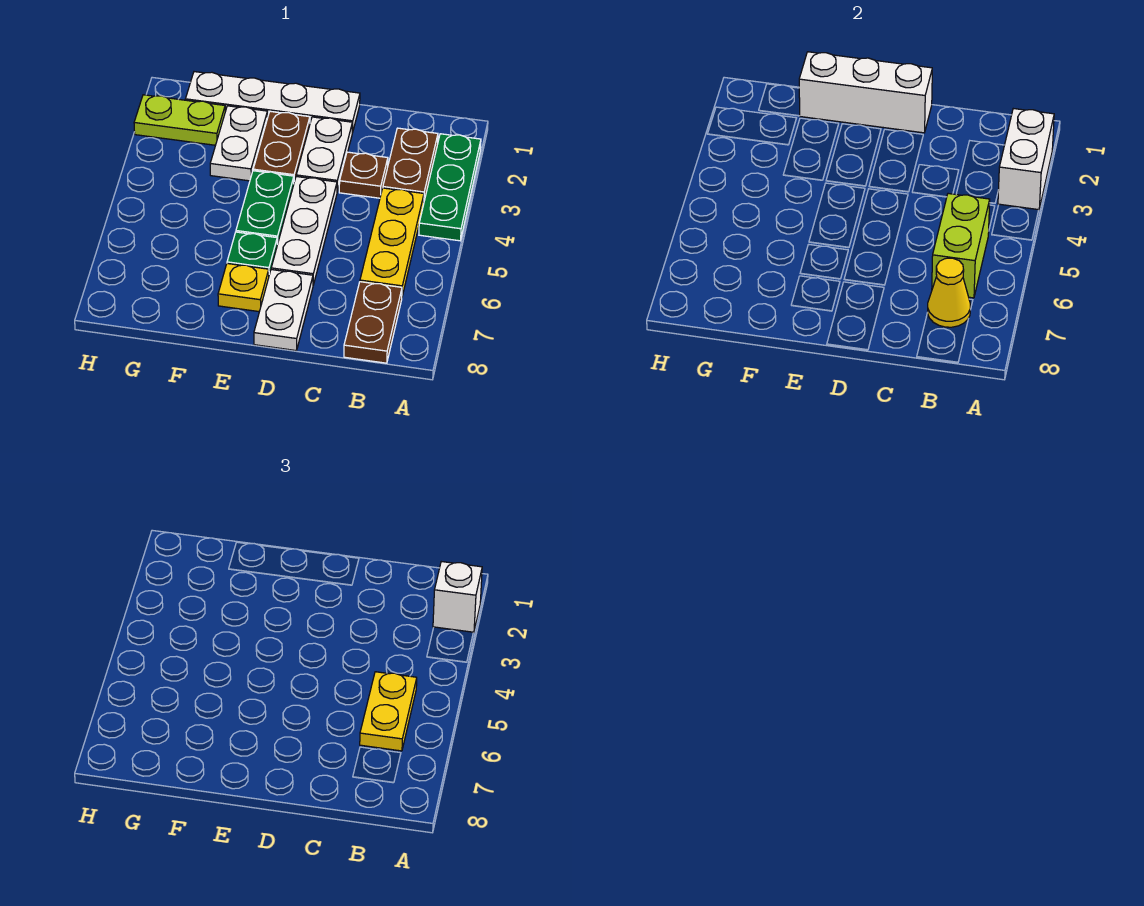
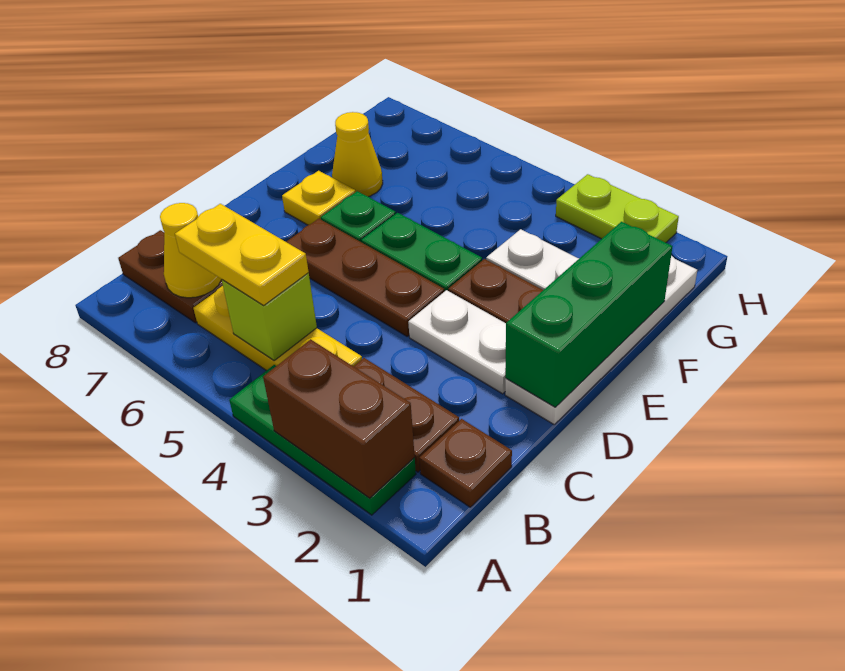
white 1x2 brick [998,109,1054,210] -> brown 1x2 brick [263,339,415,498]
white 1x1 brick [433,562,482,633] -> none
lime 1x2 brick [932,194,990,298] -> lime 1x1 brick [222,273,317,361]
brown 1x1 plate [339,152,388,198] -> brown 1x1 plate moved to [419,419,512,507]
white 1x3 brick [799,52,932,133] -> green 1x3 brick [505,222,673,407]
white 1x3 plate [271,176,337,285] -> brown 1x3 plate [286,219,444,336]
white 1x2 plate [254,270,313,351] -> none
none -> yellow 1x1 cone [332,112,383,197]
lime 1x2 plate [134,95,225,145] -> lime 1x2 plate turned to [556,174,679,243]

